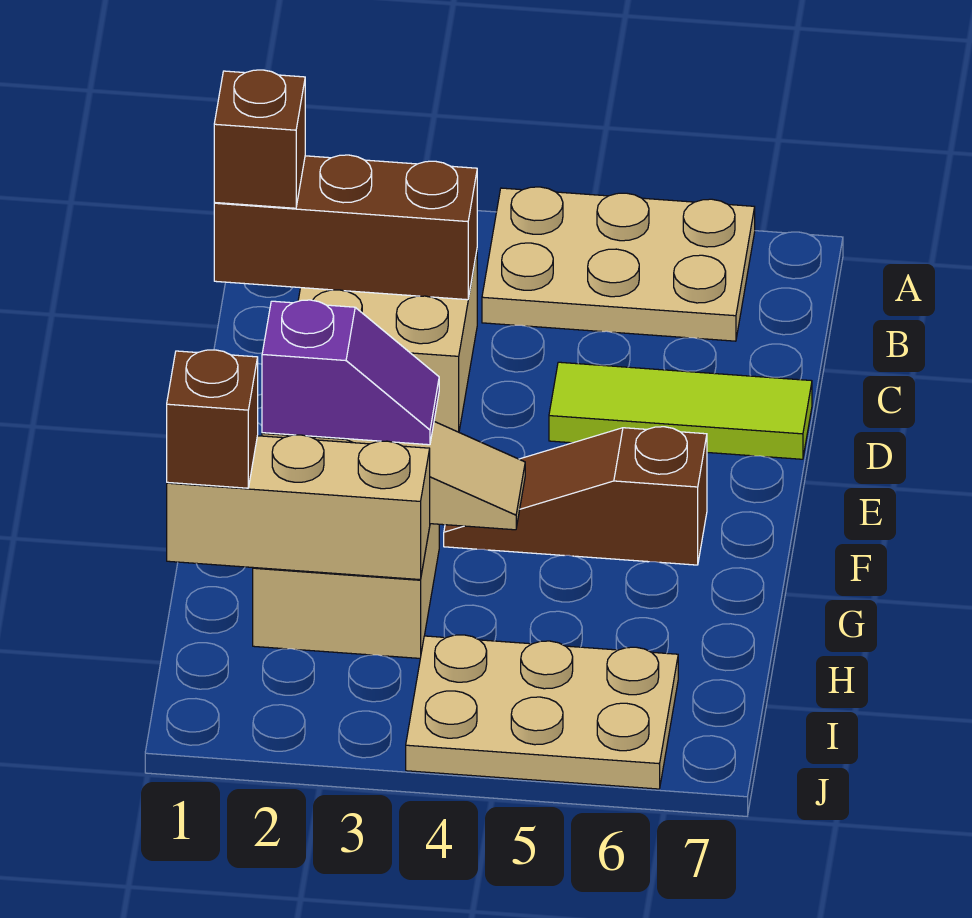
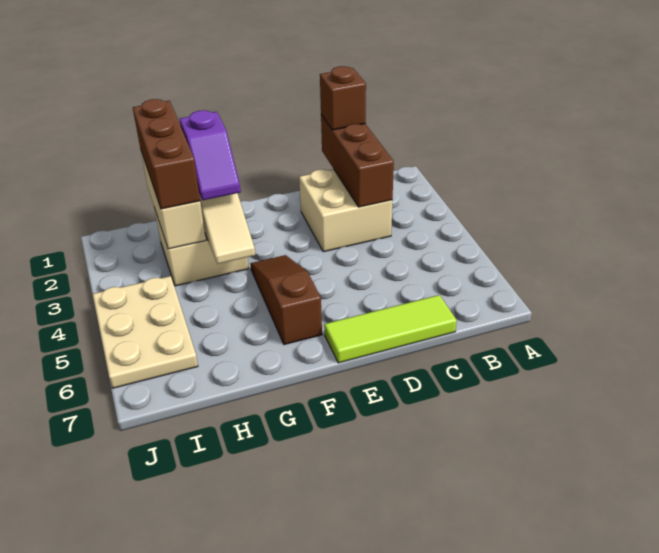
tan 2x3 plate [482,187,755,341] -> none
lime 1x3 tile [549,362,812,459] -> lime 1x3 tile turned to [324,295,457,363]
brown 1x1 brick [167,350,258,488] -> brown 1x3 brick [133,99,200,209]

